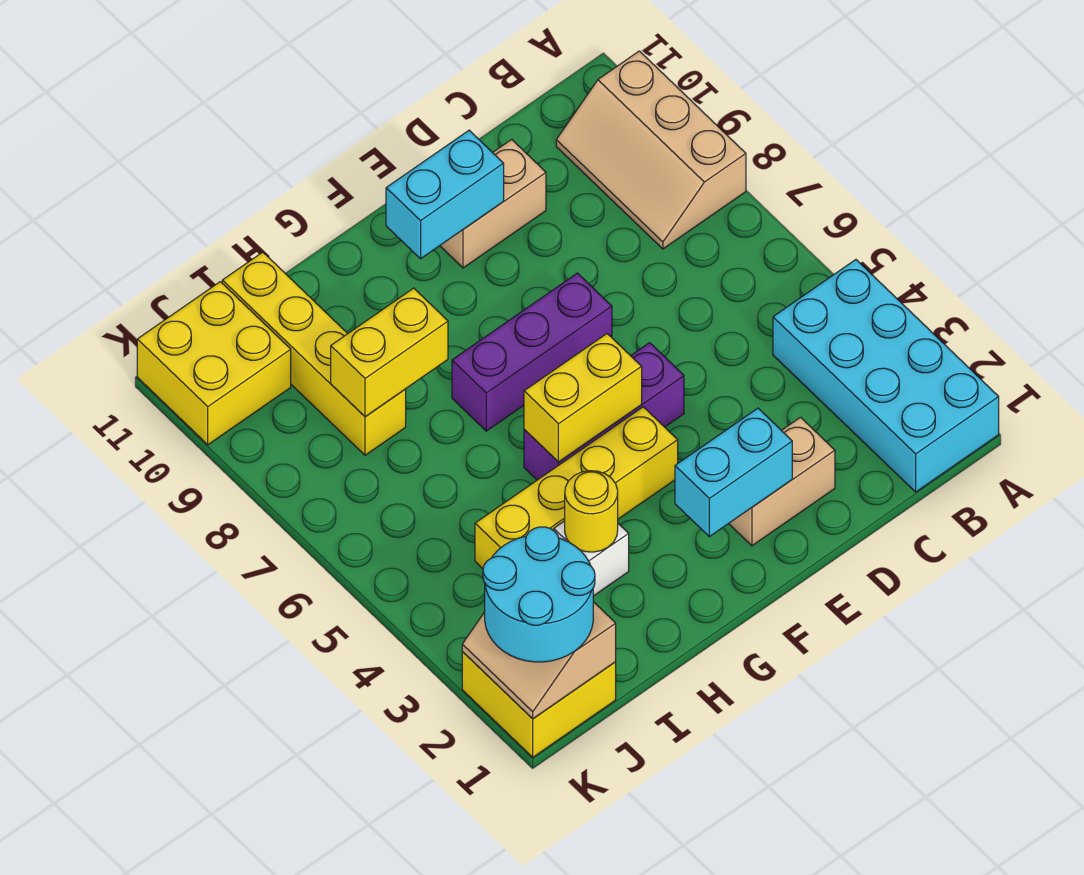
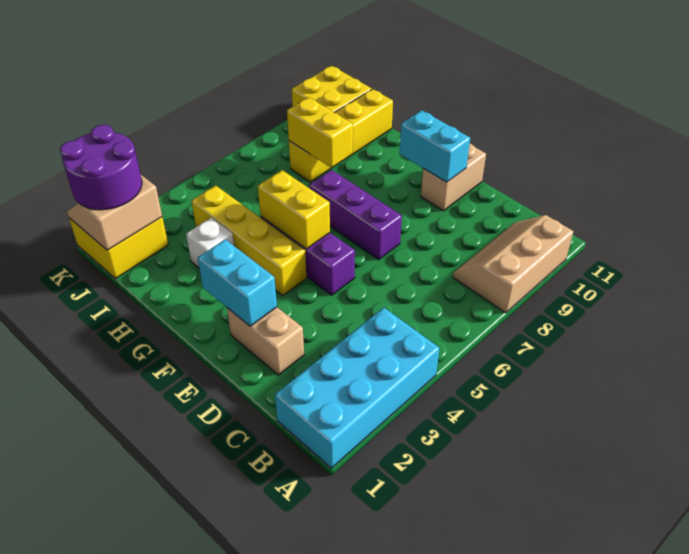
tan 1x2 brick [440,139,546,268] -> tan 1x2 brick turned to [421,144,486,211]
yellow 1x1 round brick [565,471,618,552] -> none
cyan 2x2 round brick [483,527,595,662] -> purple 2x2 round brick [60,125,142,210]

